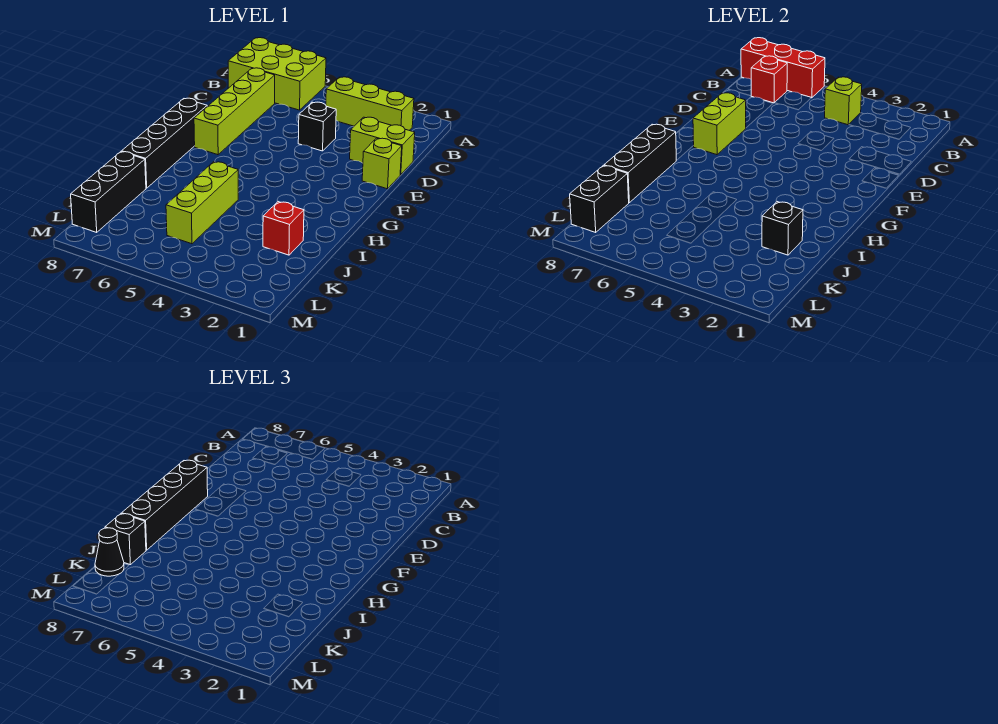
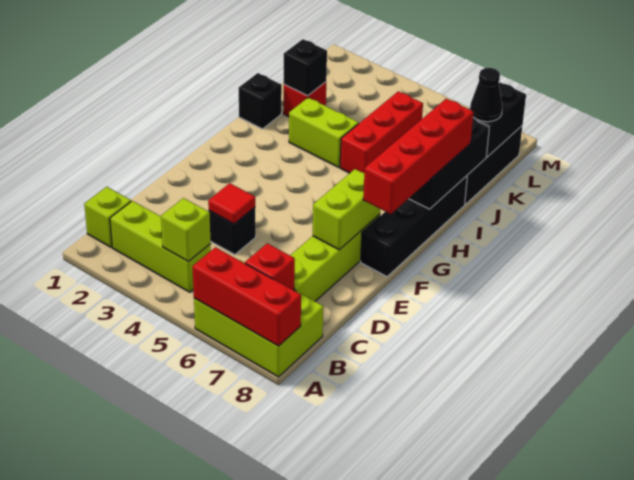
lime 1x2 brick [350,117,415,175] -> lime 1x2 brick moved to [289,98,359,167]
none -> red 1x1 tile [208,183,255,224]
lime 1x1 brick [362,138,402,189] -> lime 1x1 brick moved to [84,187,131,247]
black 1x4 brick [122,460,208,550] -> red 1x4 brick [363,99,473,214]
lime 1x3 brick [166,162,238,244] -> red 1x3 brick [340,91,423,173]
black 1x1 brick [105,514,146,565] -> black 1x1 brick moved to [239,73,282,129]

